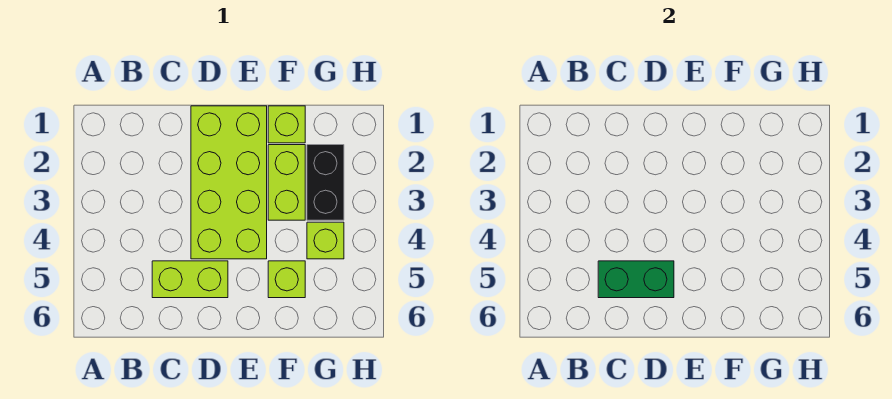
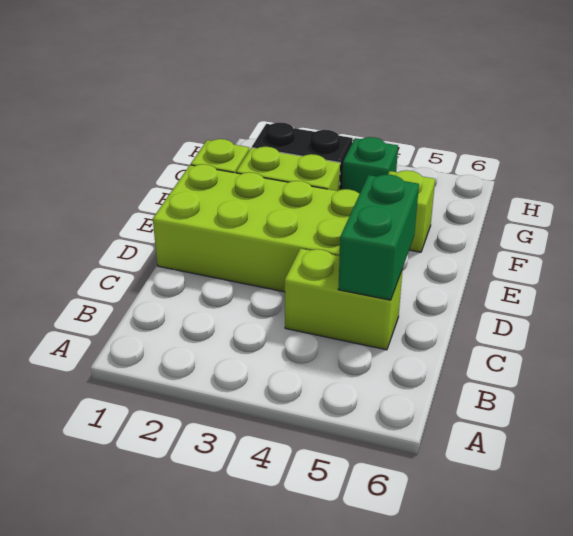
lime 1x2 brick [152,261,228,298] -> lime 1x2 brick turned to [285,248,403,350]
lime 1x1 brick [307,222,344,259] -> green 1x1 brick [342,137,398,194]

